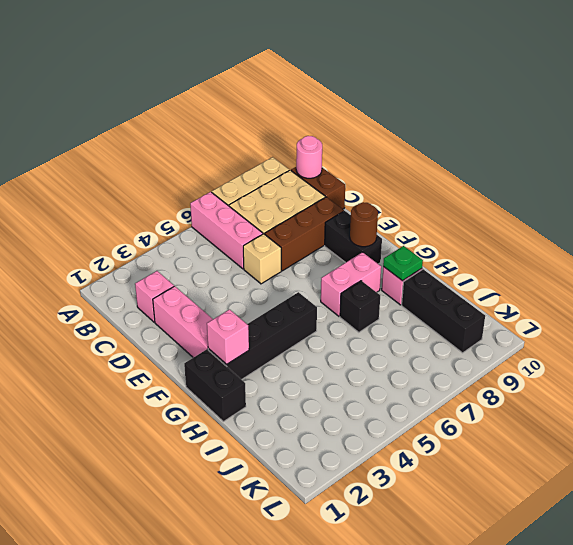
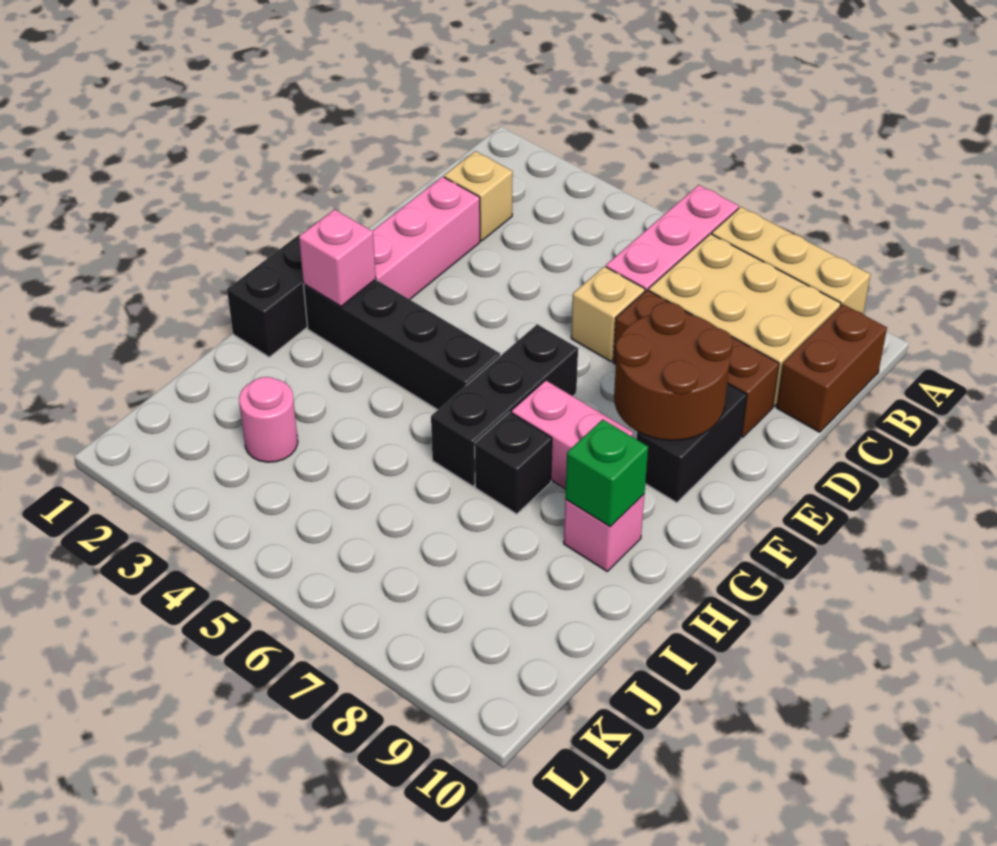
pink 1x1 round brick [296,136,322,178] -> pink 1x1 round brick moved to [239,377,298,462]
pink 1x1 brick [135,271,174,322] -> tan 1x1 brick [444,151,513,241]
brown 1x1 round brick [350,202,378,247] -> brown 2x2 round brick [614,302,733,440]
green 1x1 plate [383,246,423,281] -> green 1x1 brick [565,419,648,527]
black 1x3 brick [402,269,485,353] -> black 1x3 brick moved to [431,324,578,486]

